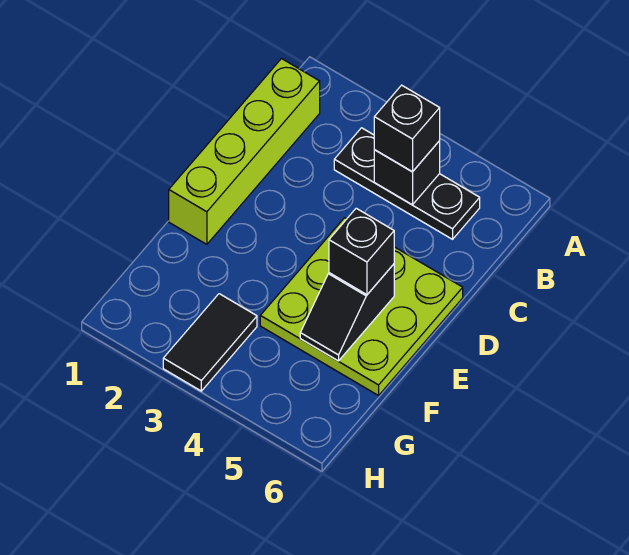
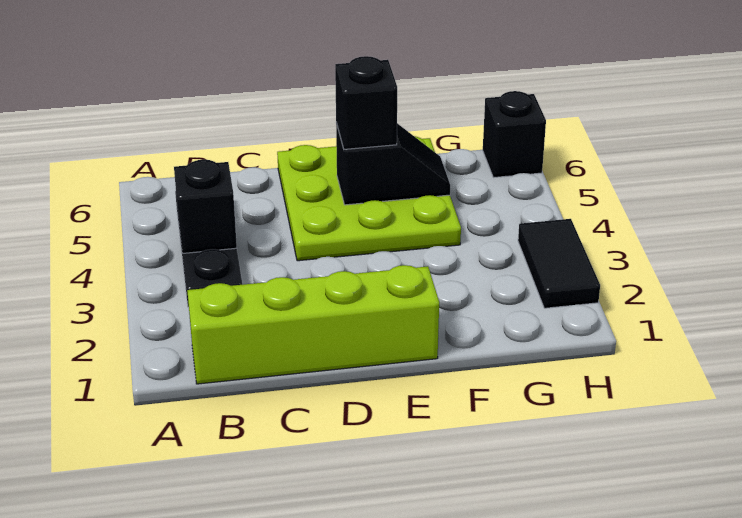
black 1x1 brick [374,85,440,172] -> black 1x1 brick moved to [483,91,546,178]
black 1x2 tile [163,294,257,391] -> black 1x2 tile turned to [518,219,600,308]

